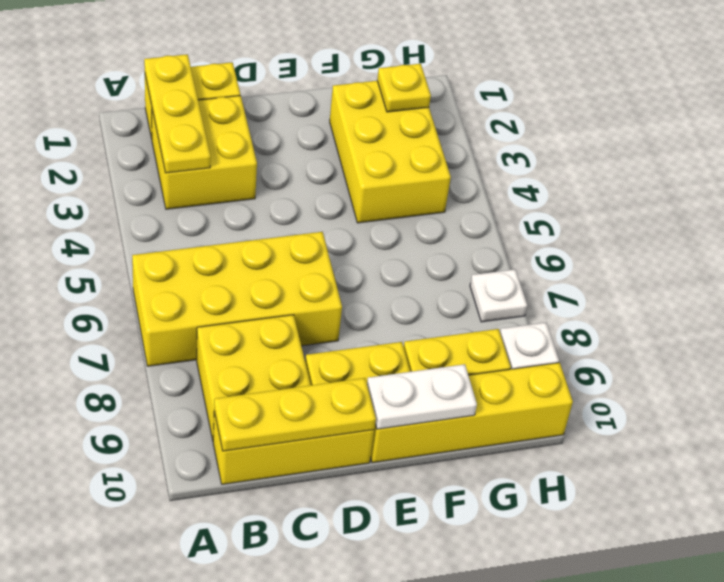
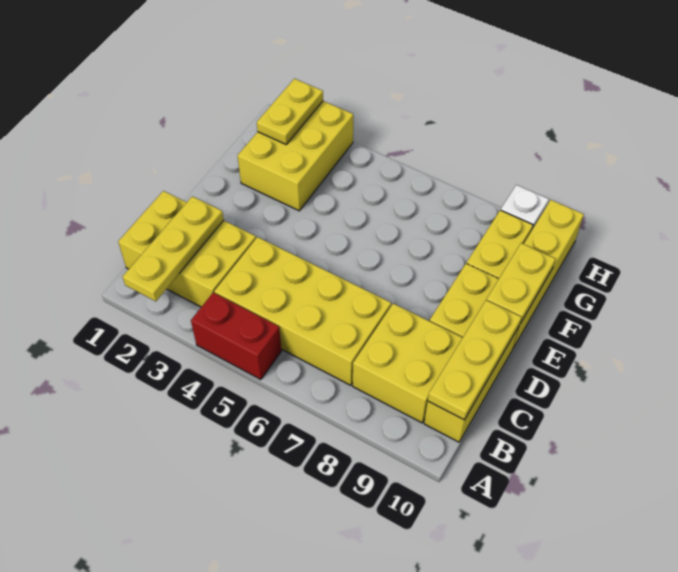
none -> red 1x2 brick [191,293,282,380]
yellow 2x4 brick [132,232,342,366] -> yellow 2x4 brick turned to [214,237,391,385]
yellow 1x3 plate [144,54,211,173] -> yellow 1x3 plate turned to [123,196,224,301]
white 1x2 plate [367,364,477,429] -> yellow 1x2 plate [487,243,555,323]
yellow 2x3 brick [330,81,451,223] -> yellow 2x3 brick turned to [238,101,353,211]
yellow 1x1 plate [377,64,431,112] -> yellow 1x2 plate [257,79,323,144]
white 1x1 plate [470,269,527,322] -> none

